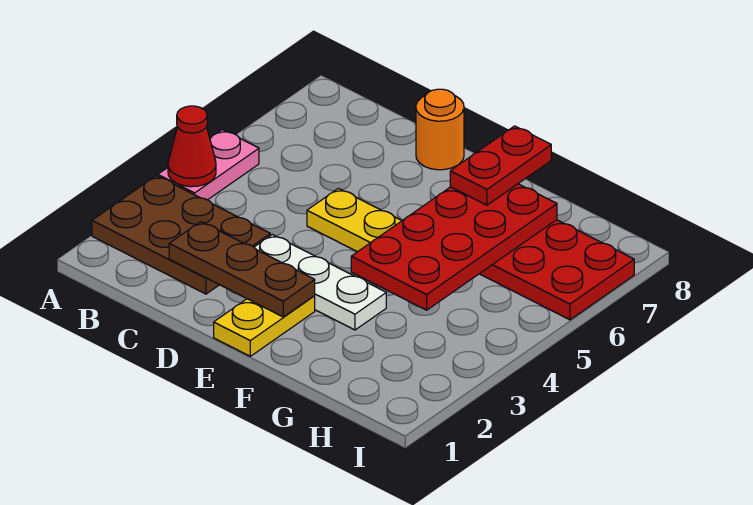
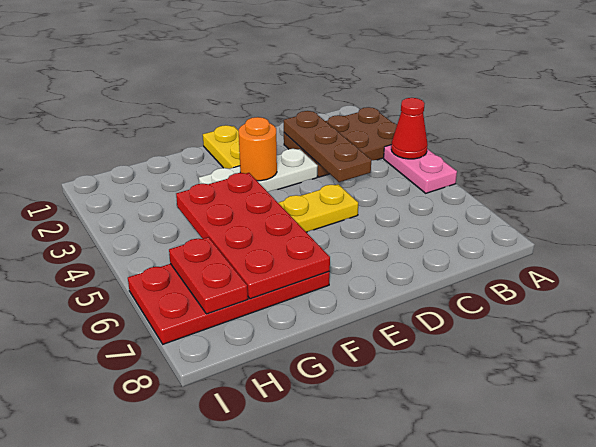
brown 1x3 plate [169,222,315,317] -> brown 1x3 plate turned to [284,111,371,182]
orange 1x1 round brick [416,89,464,170] -> orange 1x1 round brick moved to [239,117,277,181]
red 1x2 plate [450,126,551,205] -> red 1x2 plate moved to [169,237,248,314]

